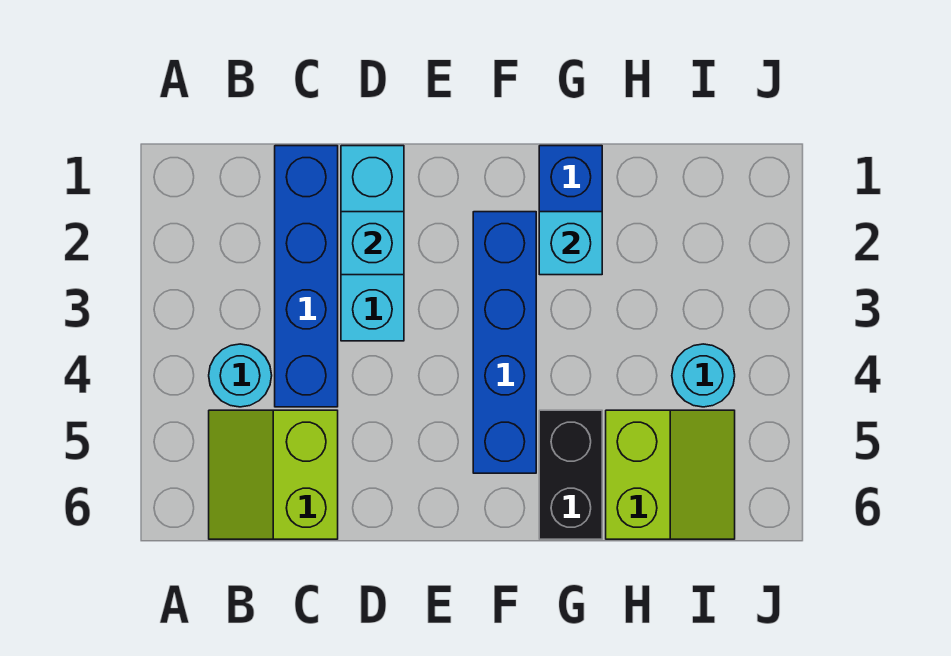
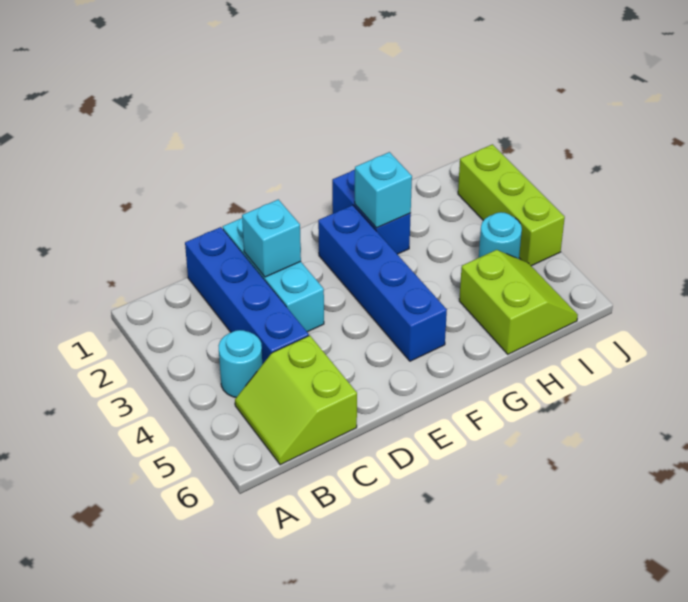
black 1x2 brick [539,410,602,539] -> none
none -> lime 1x3 brick [458,144,565,266]

